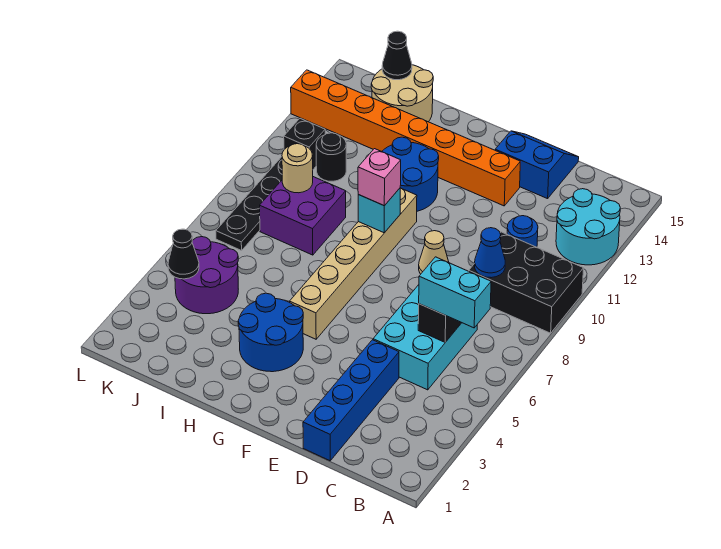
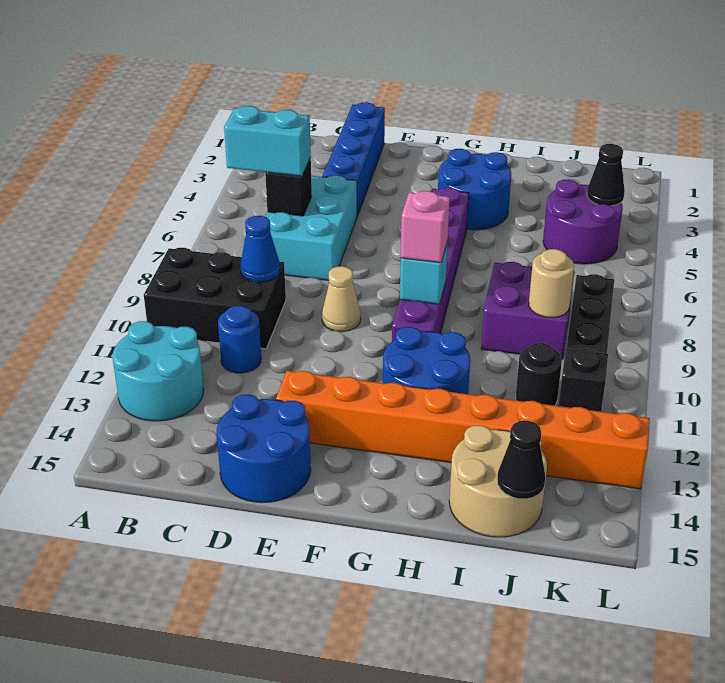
blue 2x2 slope [495,131,579,199] -> blue 2x2 round brick [217,394,311,503]
tan 1x6 brick [290,188,417,339] -> purple 1x6 brick [392,187,469,341]

